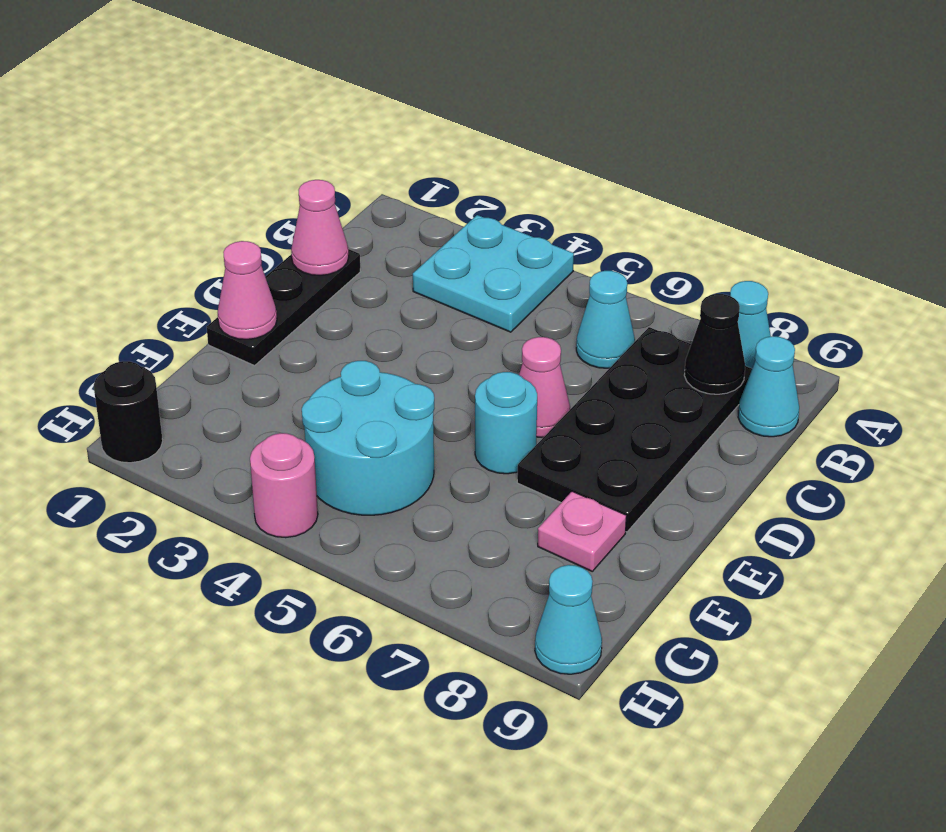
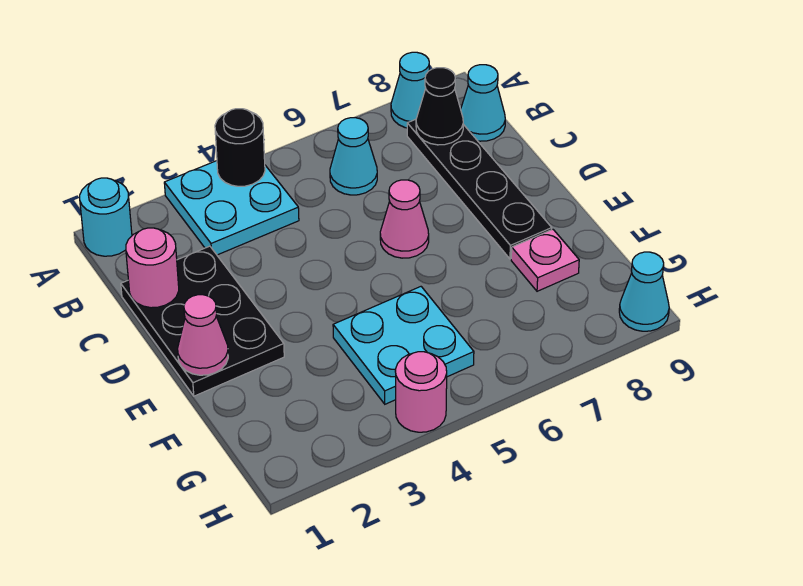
black 2x4 plate [517,327,752,532] -> black 1x4 plate [407,119,552,259]
black 1x3 plate [207,249,360,366] -> black 2x3 plate [121,246,284,396]
pink 1x1 cone [291,180,349,275] -> pink 1x1 round brick [126,228,179,308]
cyan 1x1 round brick [475,372,537,474] -> cyan 1x1 round brick moved to [80,178,132,256]
cyan 2x2 round brick [302,361,435,515] -> cyan 2x2 plate [333,287,474,404]
black 1x1 round brick [94,361,163,463] -> black 1x1 round brick moved to [215,109,265,186]

